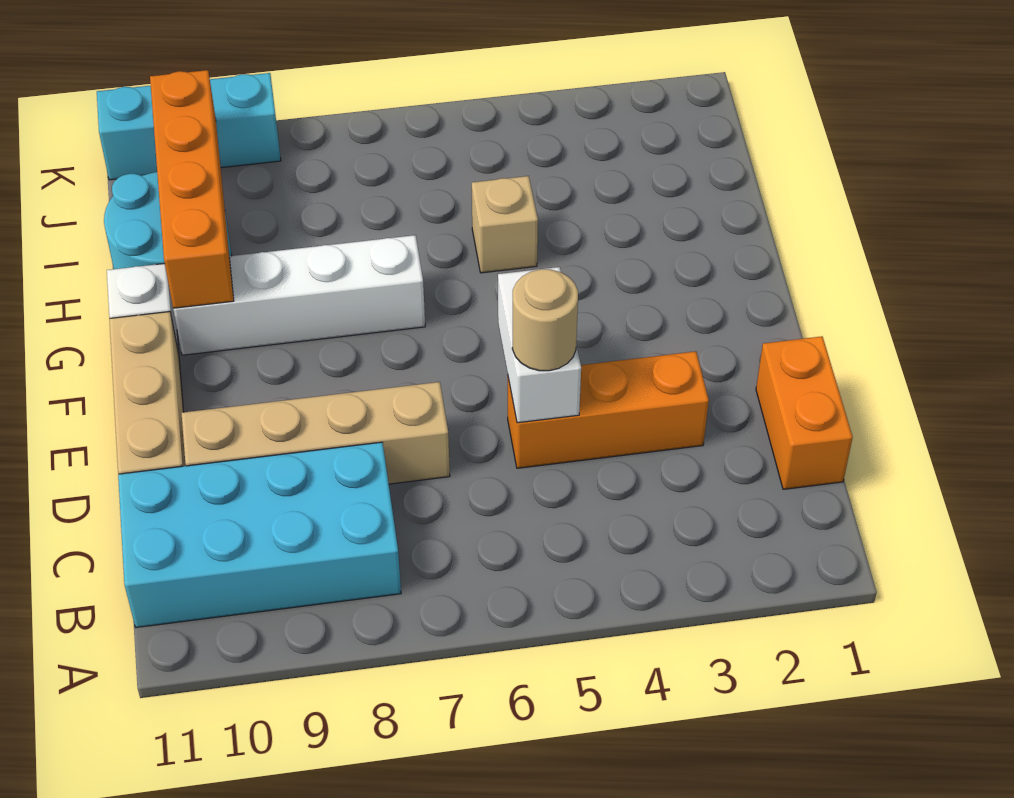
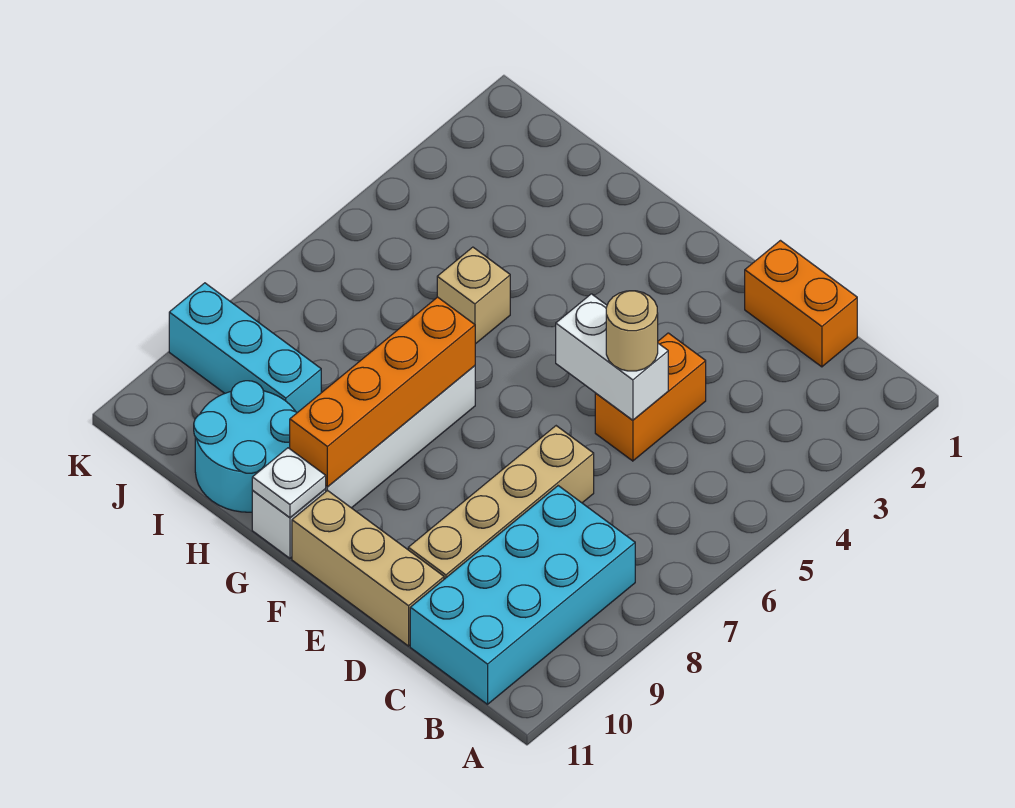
orange 1x3 brick [508,351,709,468] -> orange 1x2 brick [595,333,706,461]
orange 1x4 brick [150,70,234,308] -> orange 1x4 brick turned to [290,297,475,487]
none -> white 1x1 plate [252,448,326,518]
cyan 1x3 brick [97,73,281,180] -> cyan 1x3 brick turned to [169,283,321,413]

